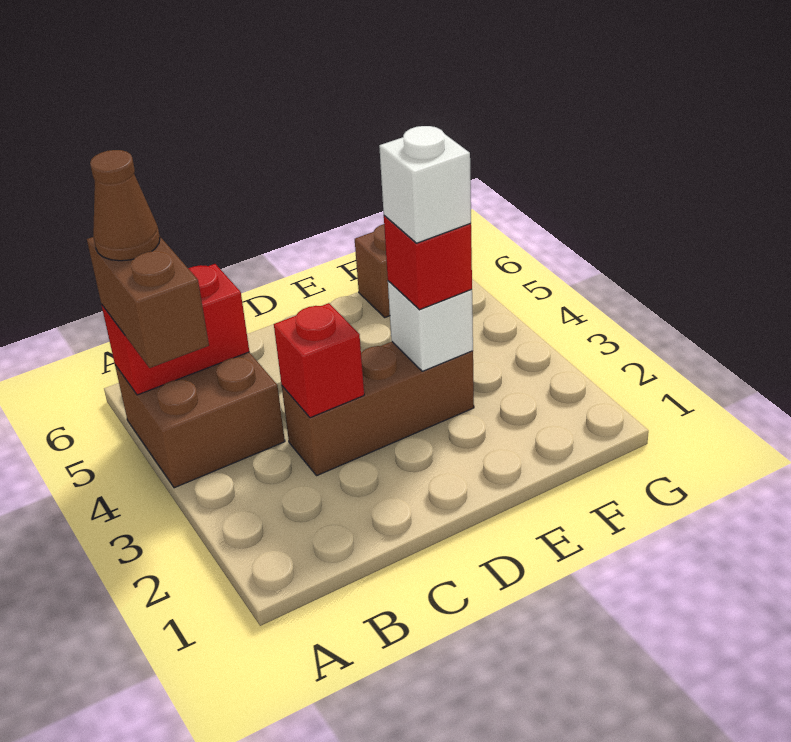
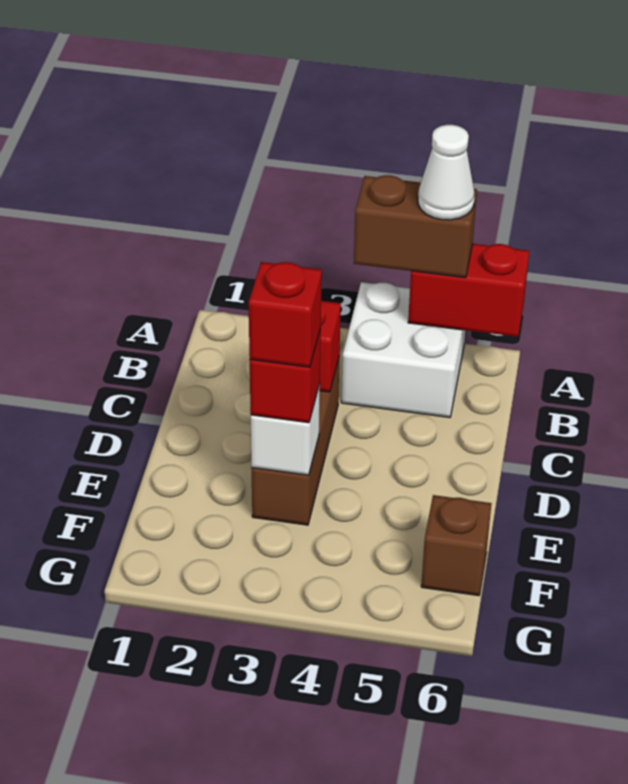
brown 2x2 brick [115,352,285,488] -> white 2x2 brick [341,282,465,417]
red 1x2 brick [101,264,249,395] -> red 1x2 brick turned to [408,244,529,337]
brown 1x1 cone [90,150,160,261] -> white 1x1 cone [418,125,474,220]
white 1x1 brick [379,126,471,243] -> red 1x1 brick [249,262,322,367]

